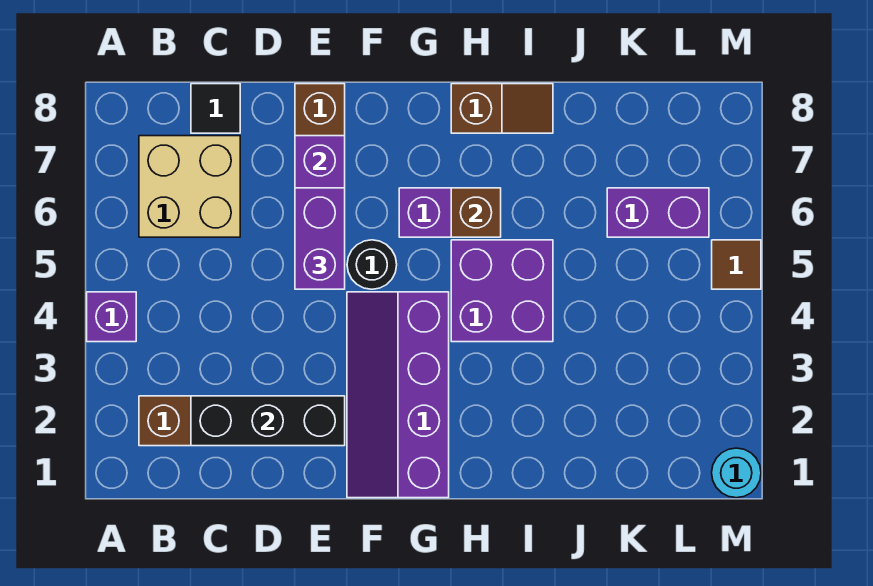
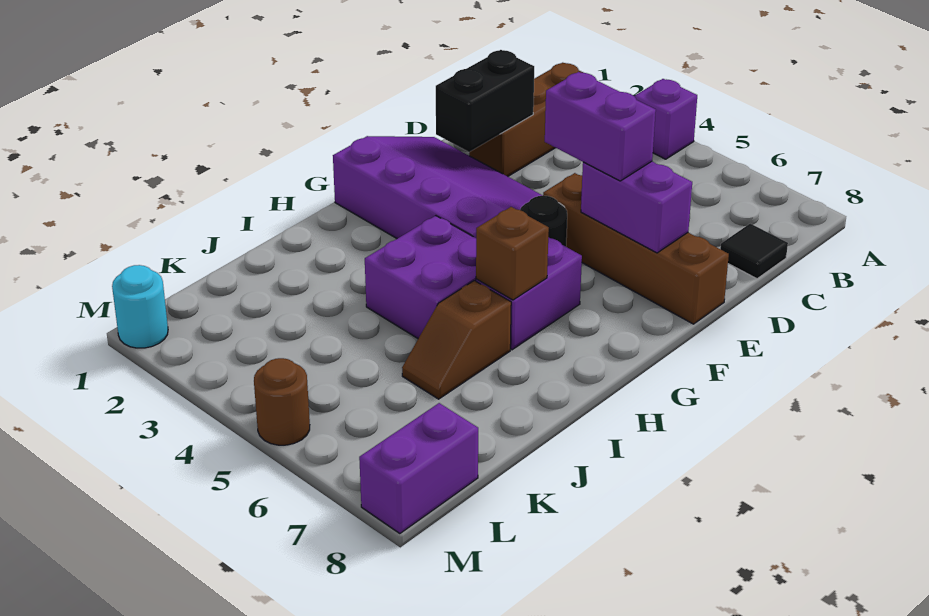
tan 2x2 brick [139,136,240,237] -> none
black 1x3 brick [191,396,345,446] -> black 1x2 brick [436,50,534,152]
purple 2x4 slope [347,292,449,498] -> purple 3x4 slope [333,136,543,239]
brown 1x2 slope [451,84,553,133] -> brown 1x2 slope moved to [402,281,511,399]
purple 1x2 brick [607,188,709,237] -> purple 1x2 brick moved to [359,403,478,534]
brown 1x1 tile [712,240,761,289] -> brown 1x1 round brick [254,358,310,445]

